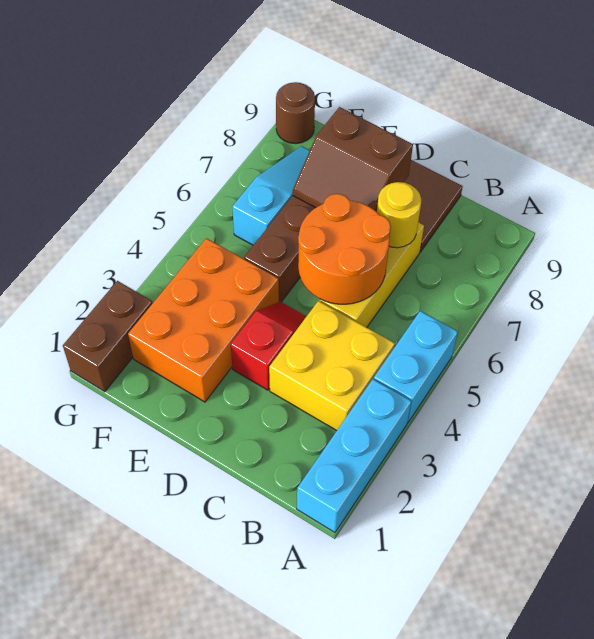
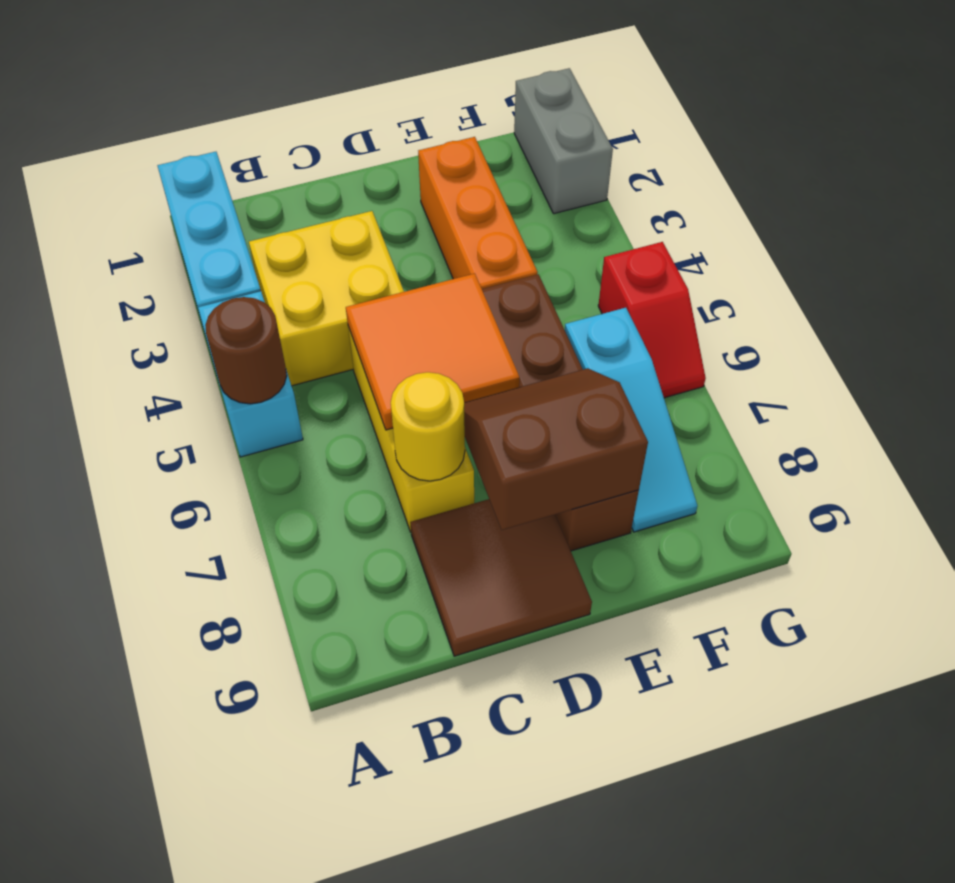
orange 2x2 round brick [298,194,391,304] -> orange 2x2 tile [346,274,520,430]
red 1x2 slope [231,302,307,390] -> red 1x2 slope moved to [598,242,706,398]
orange 2x3 brick [128,238,279,402] -> orange 1x3 brick [418,137,538,289]
brown 1x2 brick [63,281,153,392] -> grey 1x2 brick [514,68,613,214]
brown 1x1 round brick [276,82,315,144] -> brown 1x1 round brick moved to [205,297,287,404]

